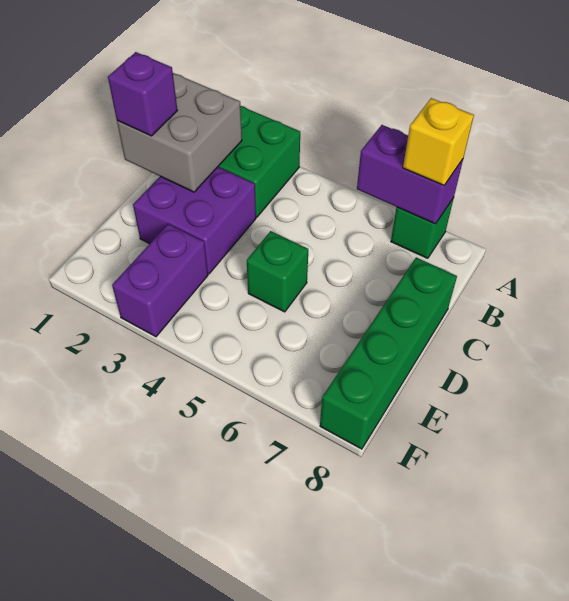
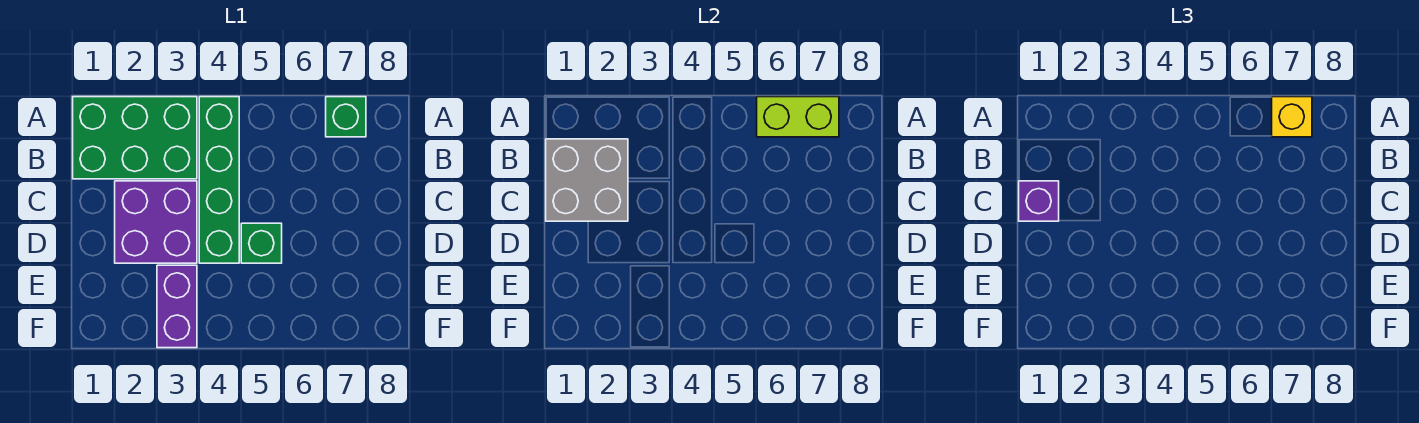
purple 1x2 brick [357,125,463,224] -> lime 1x2 brick [757,97,839,137]
green 1x4 brick [320,257,457,449] -> green 1x4 brick moved to [199,97,239,263]

